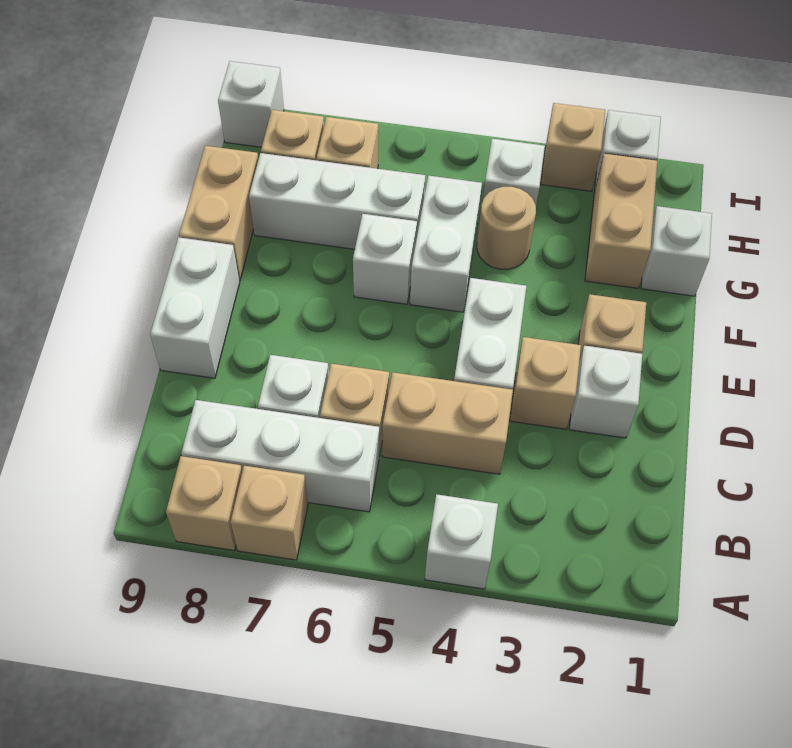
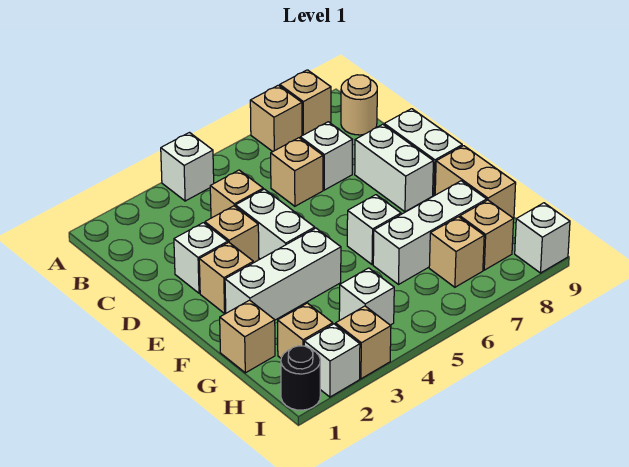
white 1x3 brick [181,400,379,512] -> white 1x3 brick moved to [225,228,341,320]
tan 1x2 brick [382,372,513,474] -> tan 1x1 brick [210,170,263,218]
white 1x2 brick [410,176,482,312] -> white 1x2 brick moved to [355,124,433,212]
white 1x1 brick [641,206,712,296] -> tan 1x1 brick [220,300,275,373]
tan 1x2 brick [585,153,657,288] -> tan 1x1 brick [278,303,333,358]
tan 1x1 round brick [477,187,536,269] -> tan 1x1 round brick moved to [341,75,377,135]
none -> black 1x1 round brick [281,346,320,410]

